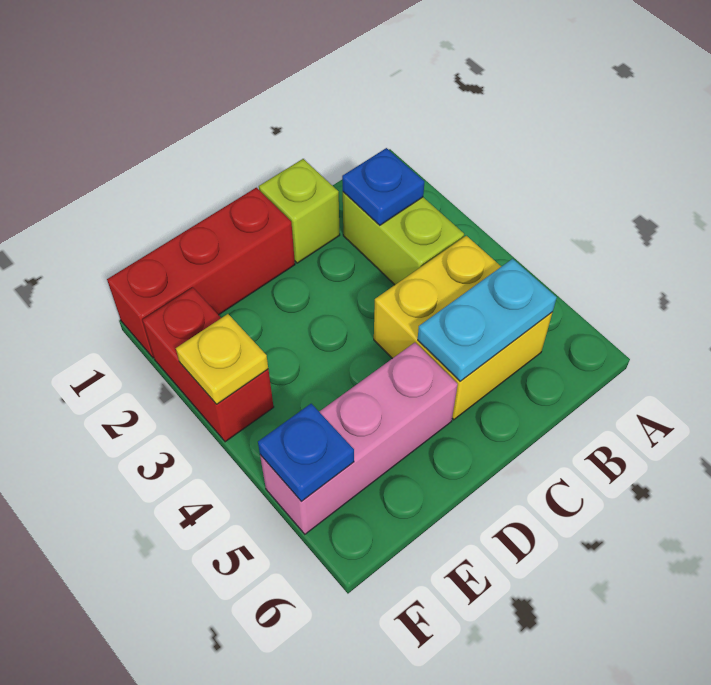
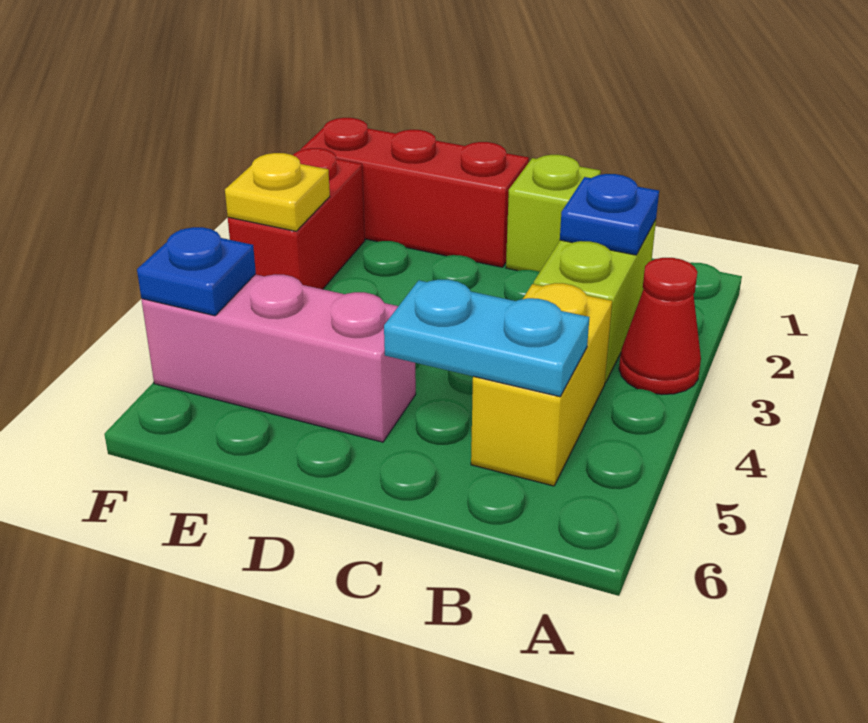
none -> red 1x1 cone [619,258,701,395]
yellow 2x2 brick [374,236,553,420] -> yellow 1x2 brick [471,283,612,486]

